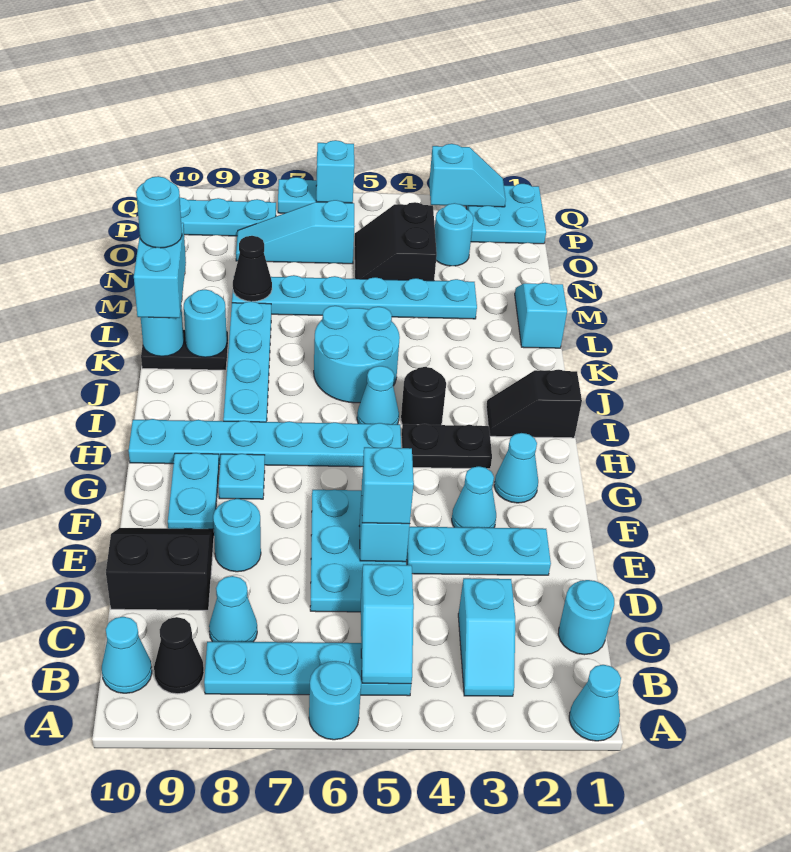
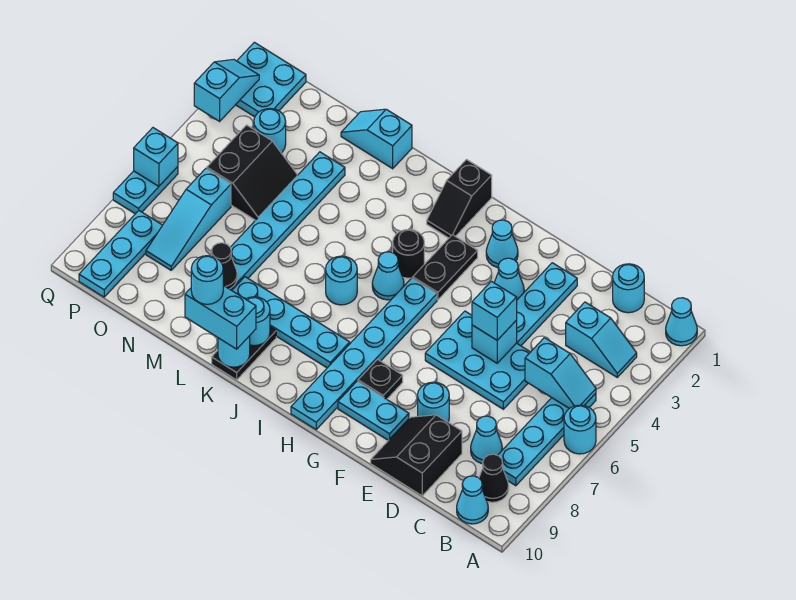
cyan 1x1 plate [218,454,265,499] -> black 1x1 plate [358,360,403,399]
cyan 2x2 round brick [314,306,400,403] -> cyan 1x1 round brick [326,256,357,305]
black 2x2 slope [354,202,437,281] -> black 2x2 slope turned to [207,125,298,220]

